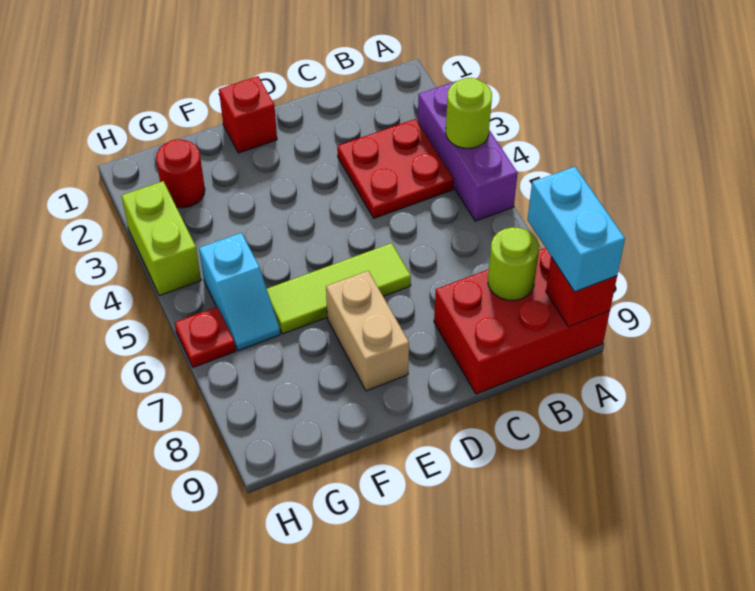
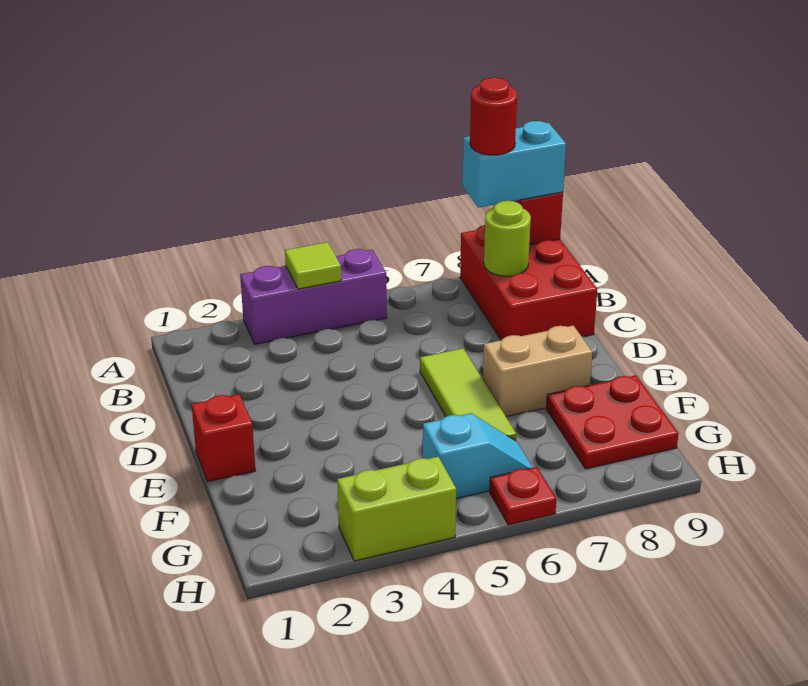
lime 1x1 round brick [446,78,492,148] -> lime 1x1 tile [285,242,341,289]
red 2x2 plate [337,119,454,218] -> red 2x2 plate moved to [546,375,679,469]
red 1x1 round brick [156,139,205,208] -> red 1x1 round brick moved to [470,77,517,155]

